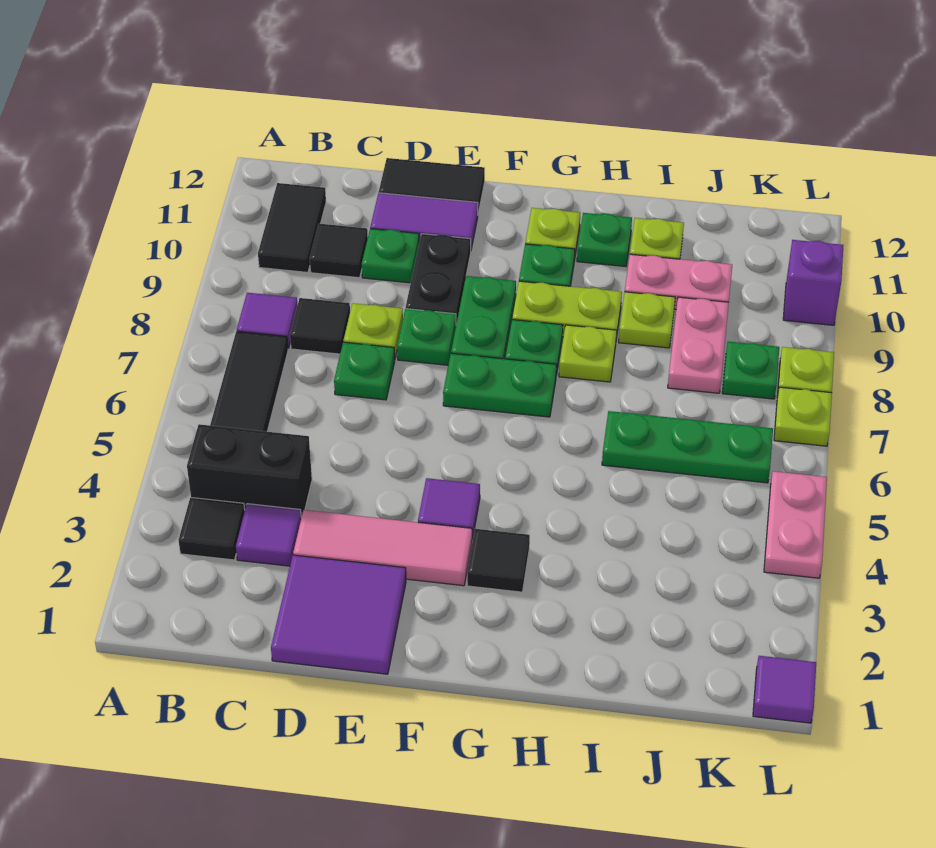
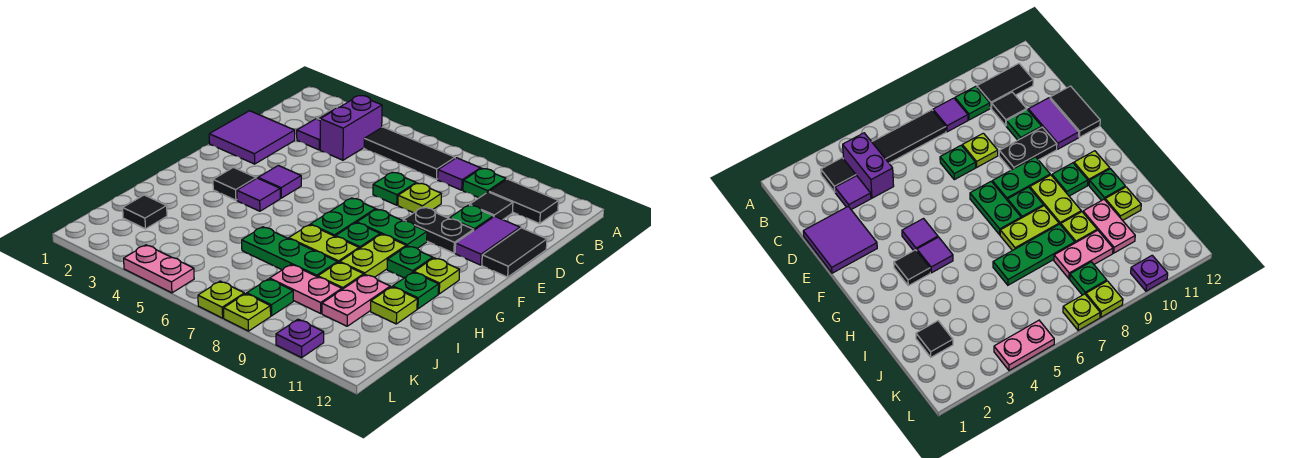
black 1x2 brick [187,424,312,517] -> purple 1x2 brick [320,96,382,160]
black 1x1 tile [290,298,350,354] -> black 1x1 tile moved to [123,195,167,229]
pink 1x3 tile [293,510,472,586] -> none
green 1x1 plate [397,309,456,365] -> green 1x1 plate moved to [463,168,506,198]
lime 1x1 plate [559,325,617,382] -> lime 1x2 plate [289,225,359,262]
green 1x3 plate [602,411,773,483] -> green 1x3 plate turned to [242,227,338,277]
purple 1x1 tile [753,656,816,723] -> purple 1x1 tile moved to [237,178,280,211]
purple 1x1 brick [783,240,843,325] -> purple 1x1 plate [276,319,324,358]

